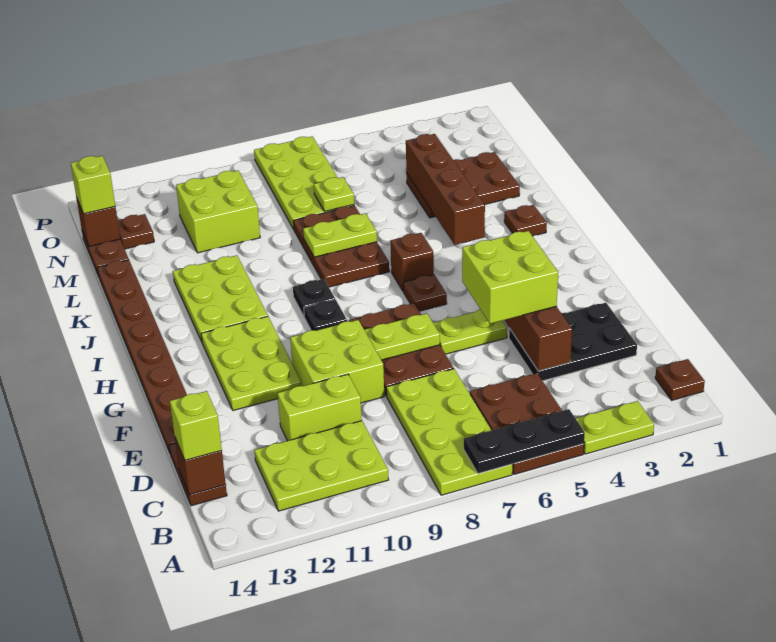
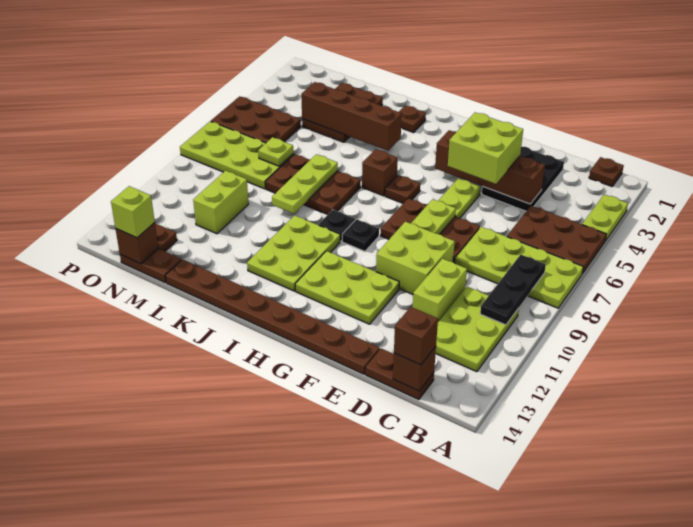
black 1x3 plate [464,409,585,474] -> black 1x3 plate moved to [480,255,546,325]
lime 1x1 brick [170,391,222,460] -> brown 1x1 brick [394,307,438,365]
lime 2x3 plate [173,255,268,341] -> lime 2x3 plate turned to [247,215,340,291]
lime 1x2 plate [303,213,377,257] -> lime 1x3 plate [272,154,338,214]
lime 2x2 brick [176,170,260,253] -> lime 1x2 brick [193,171,249,234]
none -> brown 2x3 plate [211,96,301,143]

